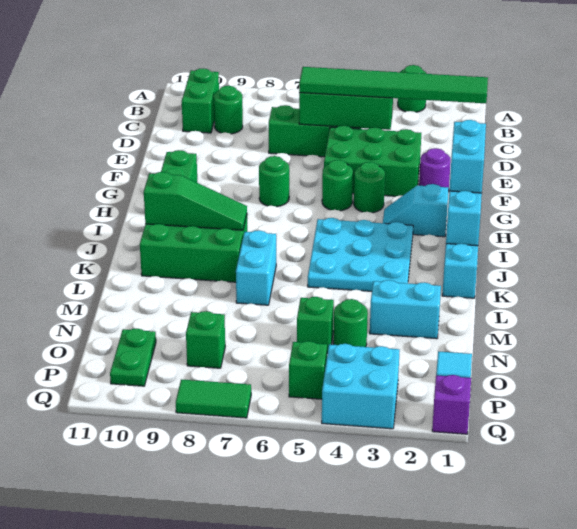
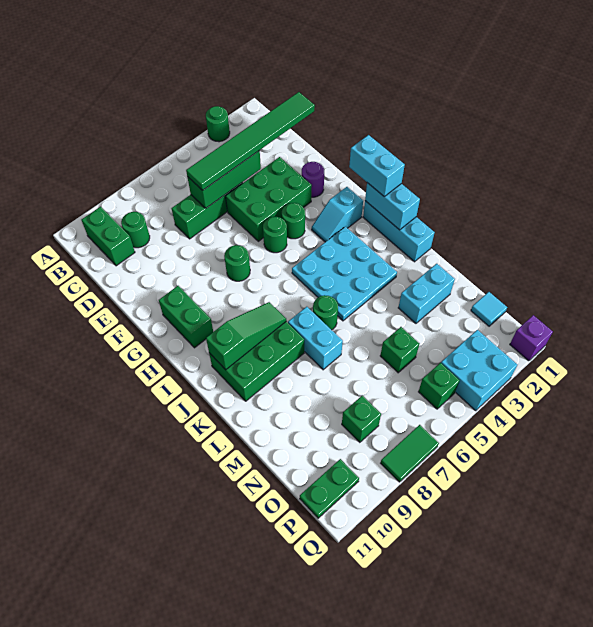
green 1x1 round brick [333,299,368,347] -> green 1x1 round brick moved to [313,295,338,330]
green 1x2 plate [110,329,156,386] -> green 1x2 plate turned to [300,459,359,518]

